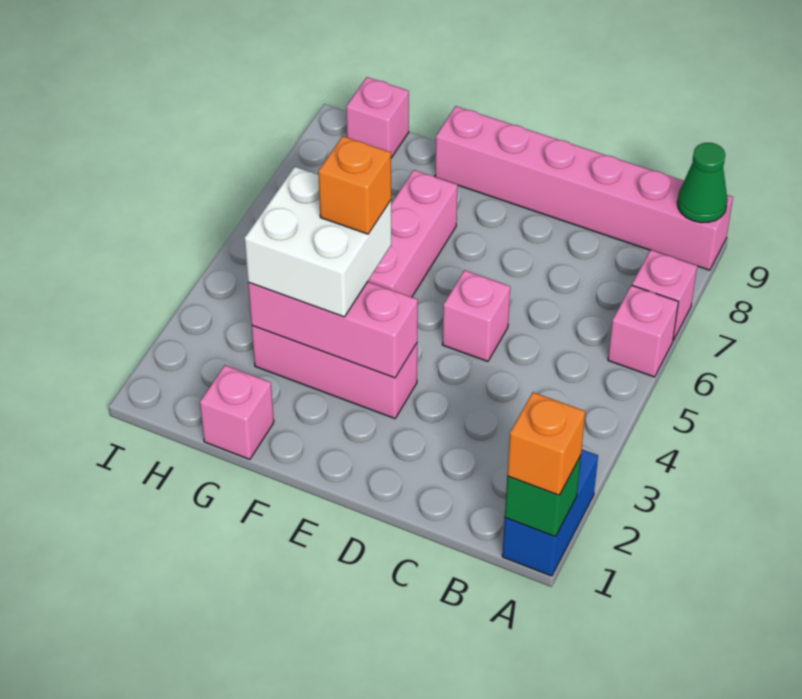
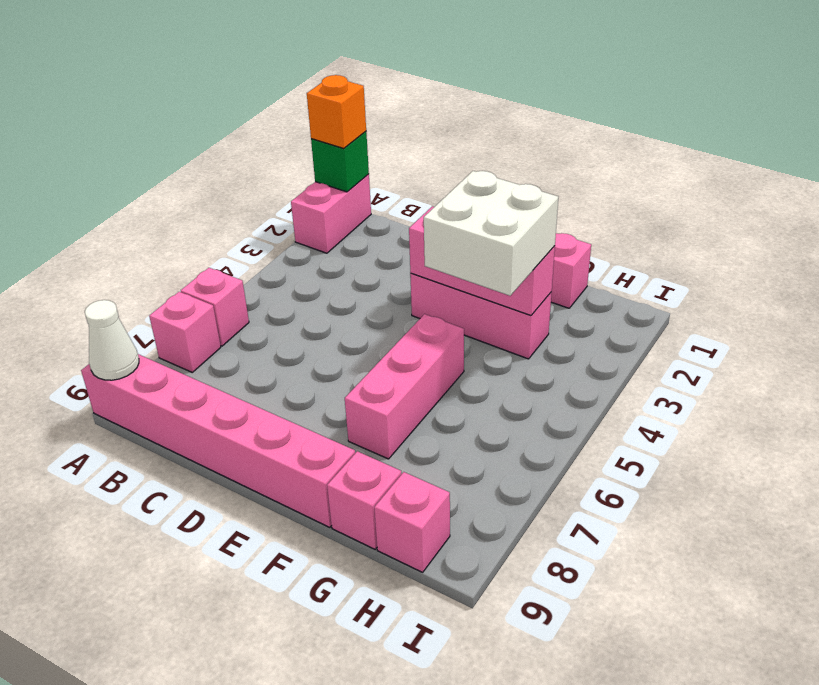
blue 1x2 brick [502,450,598,576] -> pink 1x2 brick [291,174,371,253]
green 1x1 cone [677,143,727,223] -> white 1x1 cone [85,300,139,380]
pink 1x1 brick [442,270,510,361] -> pink 1x1 brick moved to [327,451,402,549]
orange 1x1 brick [318,136,391,234] -> none

